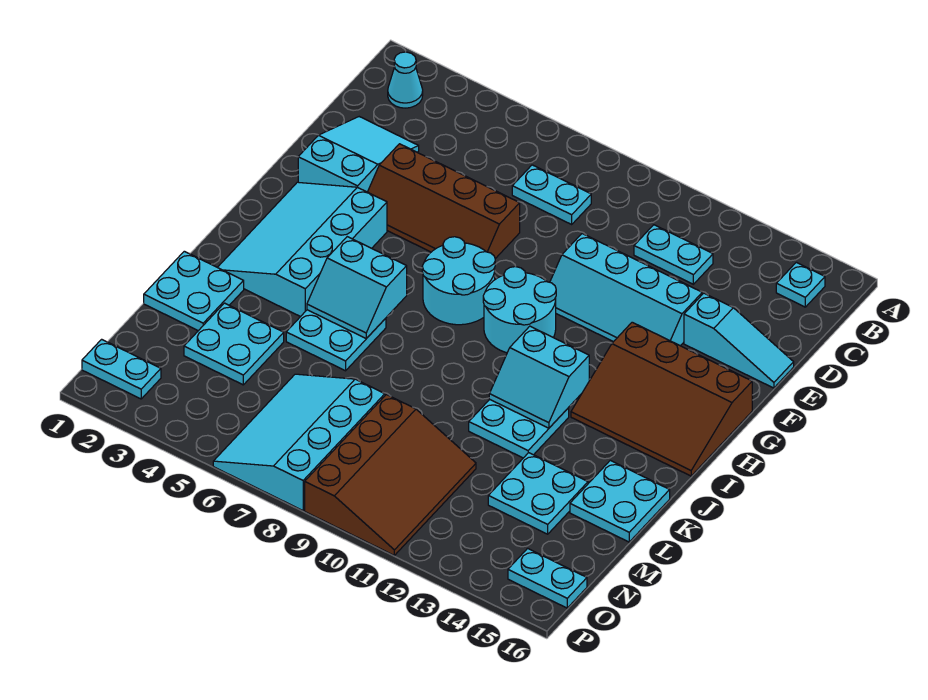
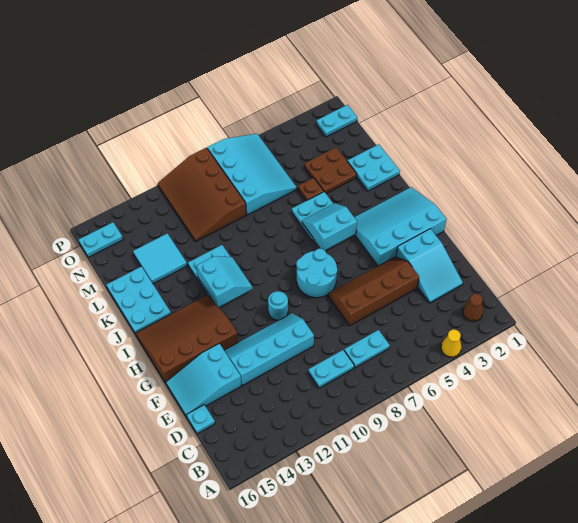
none -> yellow 1x1 cone [441,329,461,357]
cyan 1x1 cone [388,52,423,108] -> brown 1x1 cone [463,294,483,322]
cyan 1x1 plate [776,262,825,307] -> cyan 1x1 plate moved to [187,405,215,434]
cyan 1x2 plate [634,225,713,284] -> cyan 1x2 plate moved to [308,350,354,388]
cyan 1x3 slope [684,293,794,388] -> cyan 2x3 slope [166,344,241,417]
cyan 3x4 slope [218,182,387,317] -> cyan 3x4 slope turned to [354,187,446,266]
cyan 2x2 round brick [483,267,556,353] -> cyan 1x1 round brick [268,291,288,320]
cyan 2x2 slope [489,326,589,428] -> cyan 2x2 slope turned to [196,256,253,307]
cyan 2x2 plate [570,460,670,542] -> cyan 2x3 plate [107,266,171,334]
cyan 2x2 plate [184,303,284,385] -> brown 2x2 plate [304,147,357,194]
none -> brown 1x1 plate [298,178,324,201]
cyan 2x2 plate [488,453,588,534] -> cyan 2x2 tile [133,233,187,284]

